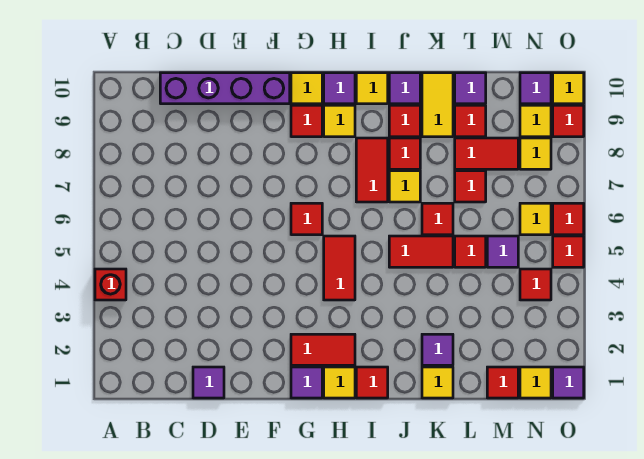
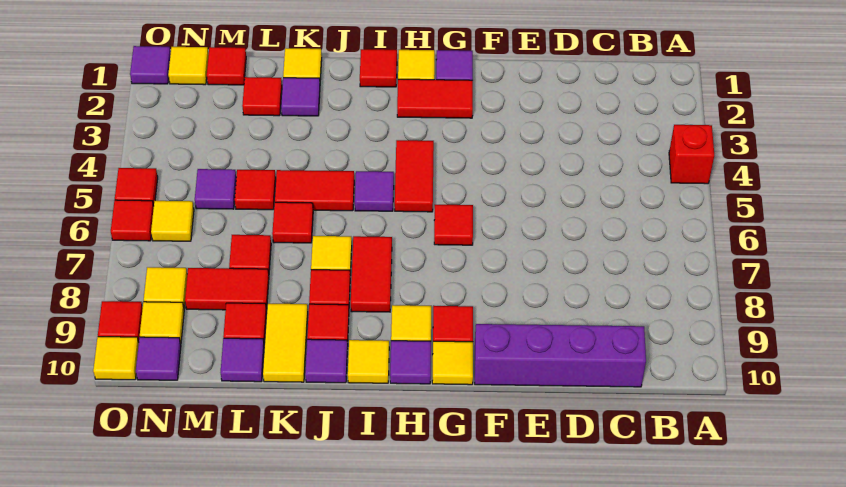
purple 1x1 tile [193,367,224,398] -> purple 1x1 tile moved to [355,171,394,211]
red 1x1 tile [520,269,551,300] -> red 1x1 tile moved to [242,77,282,116]

